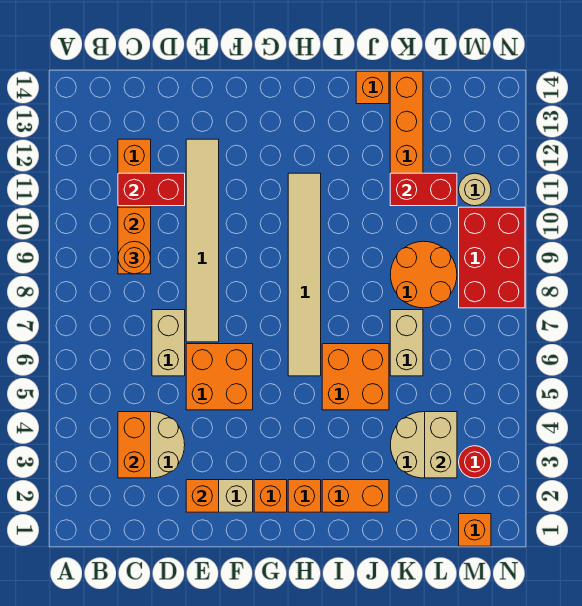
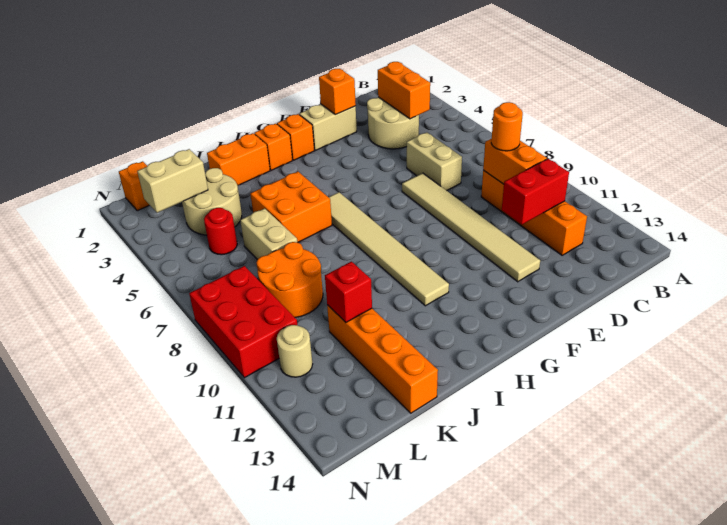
orange 2x2 brick [186,344,253,410] -> none
orange 1x1 brick [356,71,389,104] -> none
red 1x2 brick [390,173,457,206] -> red 1x1 brick [325,262,372,322]
tan 1x2 brick [425,412,457,478] -> tan 1x2 brick turned to [137,149,208,213]
red 1x1 round brick [459,446,491,478] -> red 1x1 round brick moved to [204,208,237,255]

